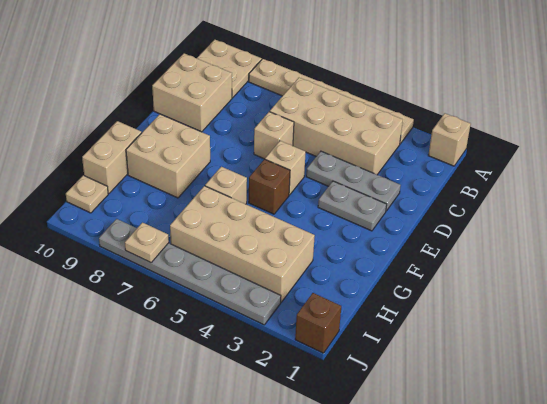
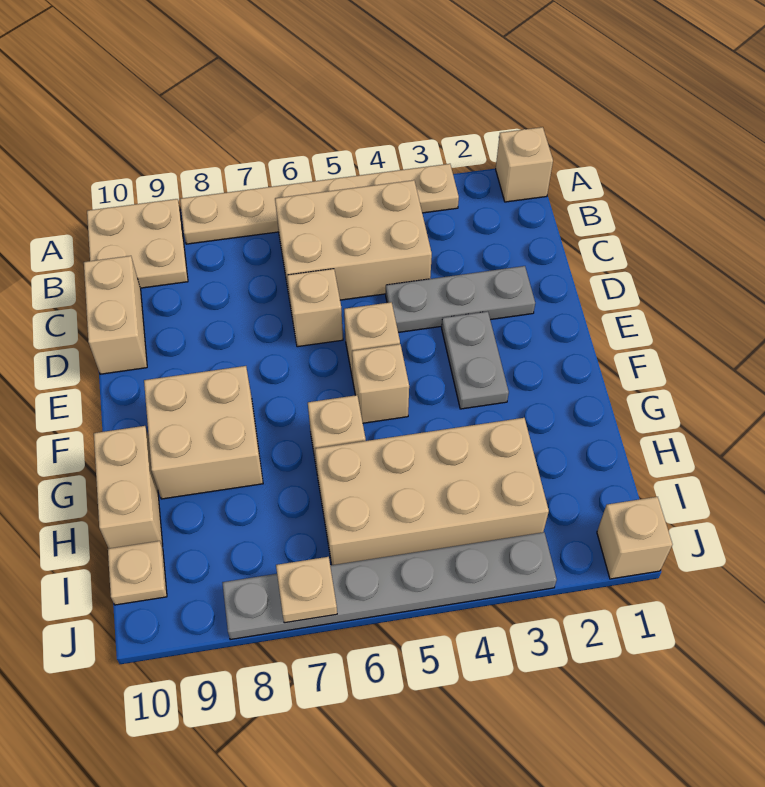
tan 2x4 brick [270,78,403,175] -> tan 2x3 brick [275,180,432,300]
tan 2x2 brick [152,53,232,132] -> tan 1x2 brick [84,256,147,374]
grey 1x2 plate [318,181,387,231] -> grey 1x2 plate turned to [442,311,509,409]
brown 1x1 brick [249,159,290,214] -> tan 1x1 brick [352,344,409,423]
brown 1x1 brick [295,293,341,353] -> tan 1x1 brick [597,497,673,579]

